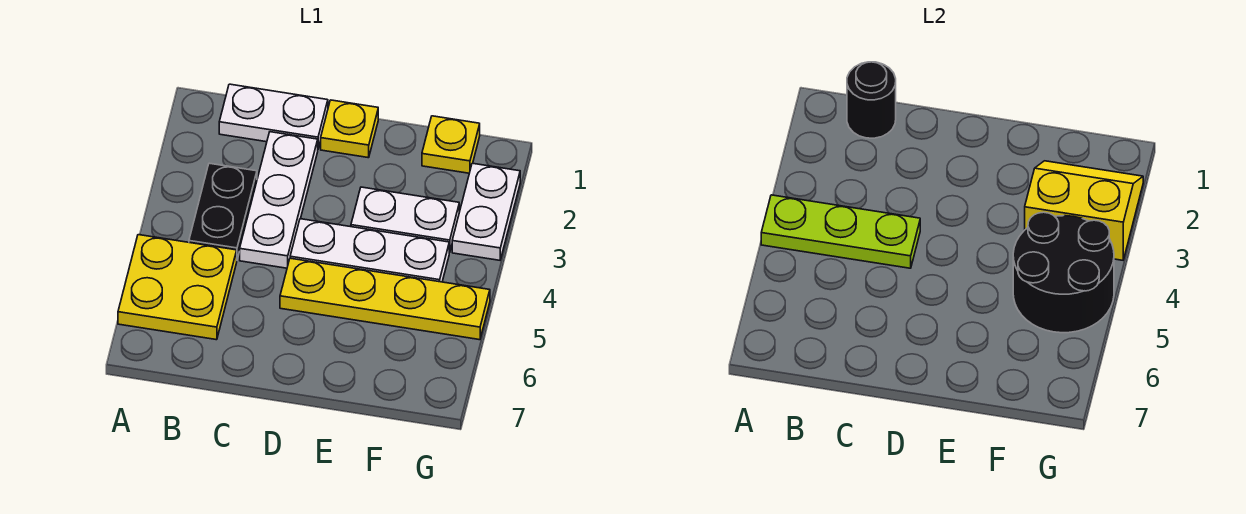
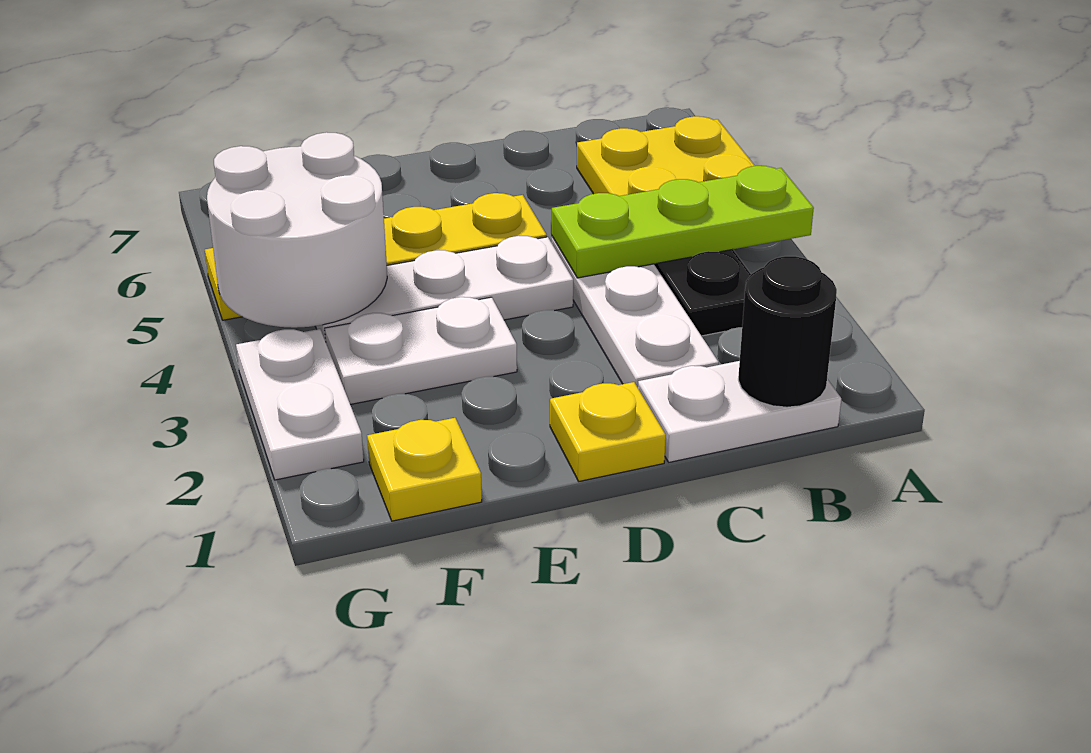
yellow 2x2 slope [1025,161,1143,260] -> none
black 2x2 round brick [1013,212,1114,333] -> white 2x2 round brick [207,132,387,328]

